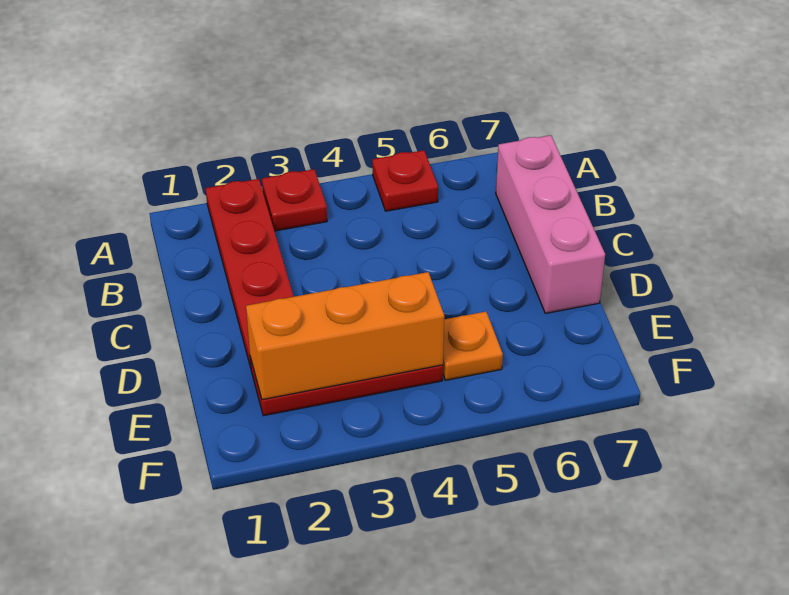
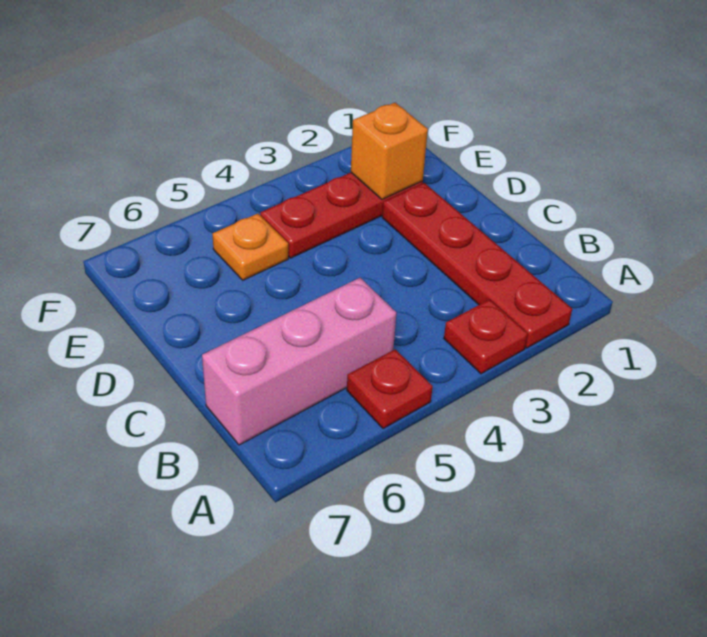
pink 1x3 brick [496,135,605,313] -> pink 1x3 brick turned to [202,278,396,445]
orange 1x3 brick [246,272,444,400] -> orange 1x1 brick [351,103,428,199]

